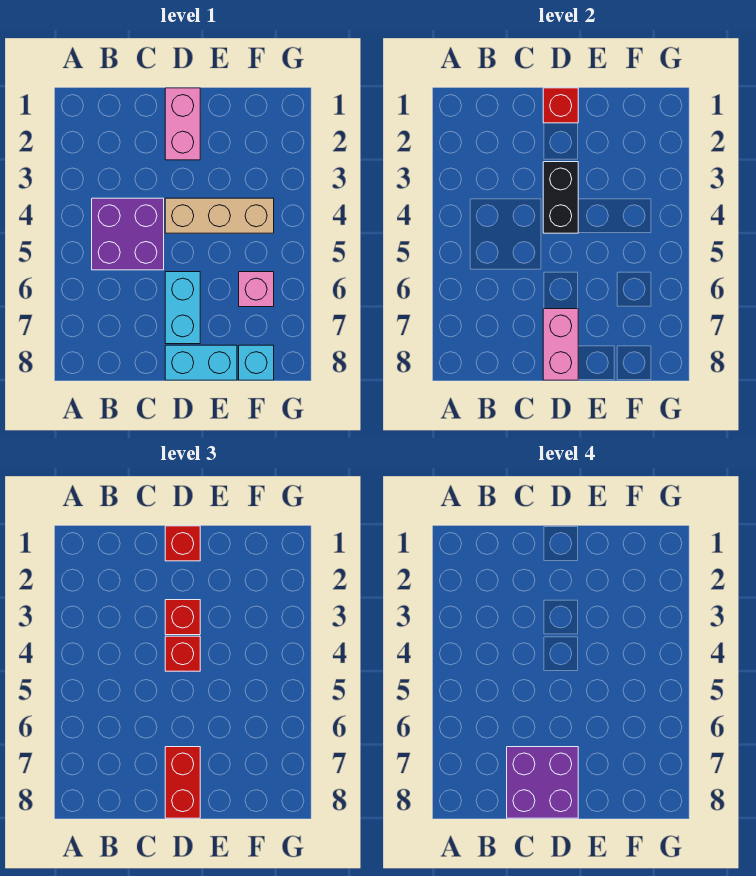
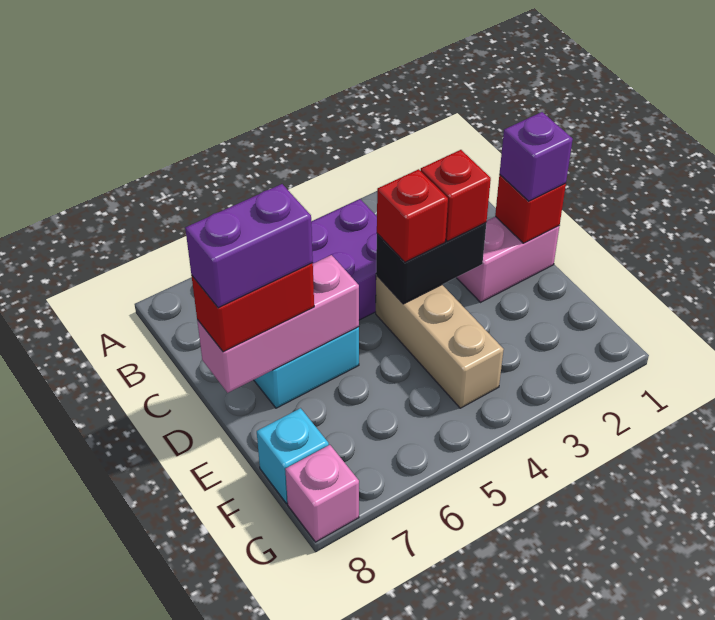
purple 2x2 brick [507,747,578,818] -> purple 1x2 brick [185,184,313,308]
red 1x1 brick [165,526,200,561] -> purple 1x1 brick [500,112,573,201]
pink 1x2 brick [543,309,578,380] -> pink 1x3 brick [197,255,359,393]
cyan 1x2 brick [165,345,237,380] -> none
pink 1x1 brick [239,272,274,307] -> pink 1x1 brick moved to [285,445,359,542]

